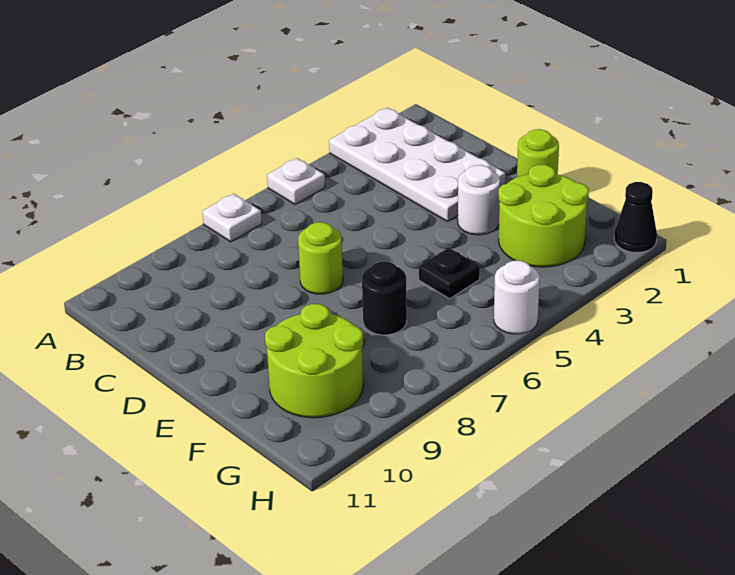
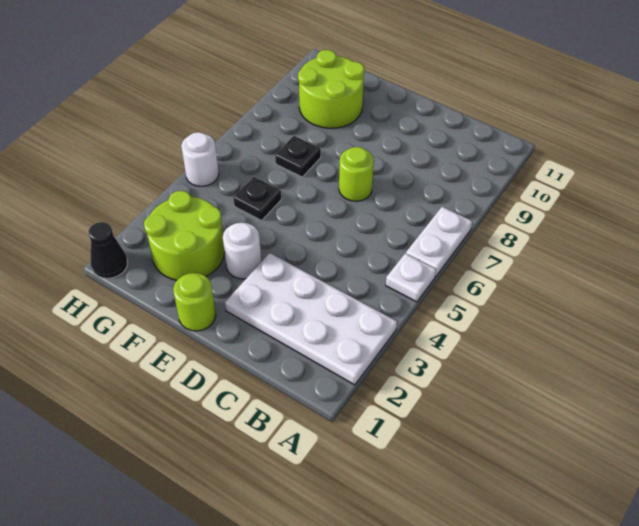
white 1x1 plate [202,194,262,242] -> white 1x2 plate [406,207,472,277]
black 1x1 round brick [362,262,407,335] -> black 1x1 plate [275,136,321,177]

